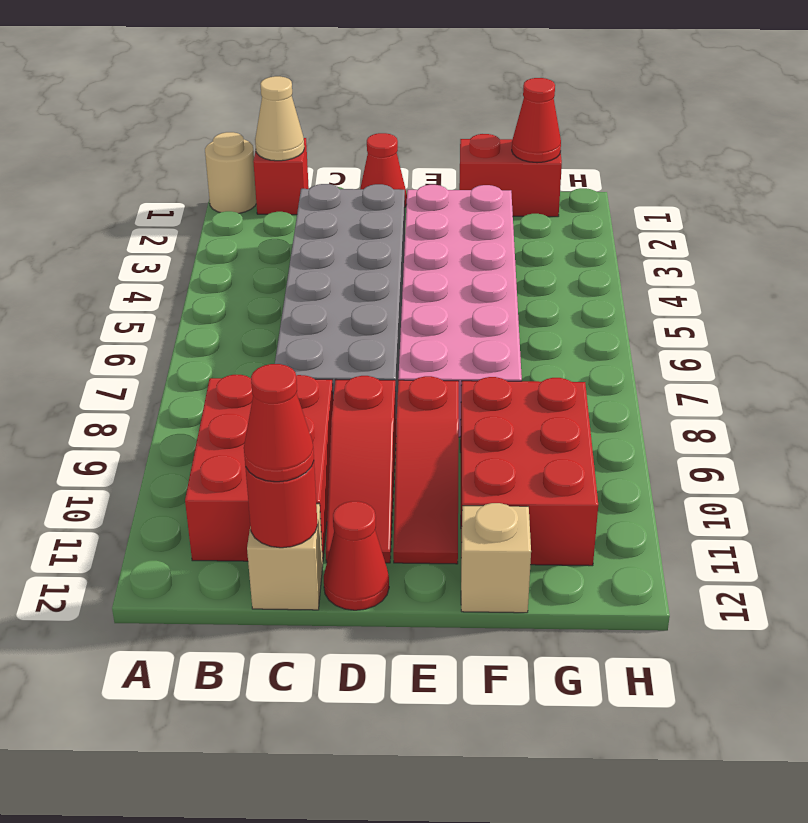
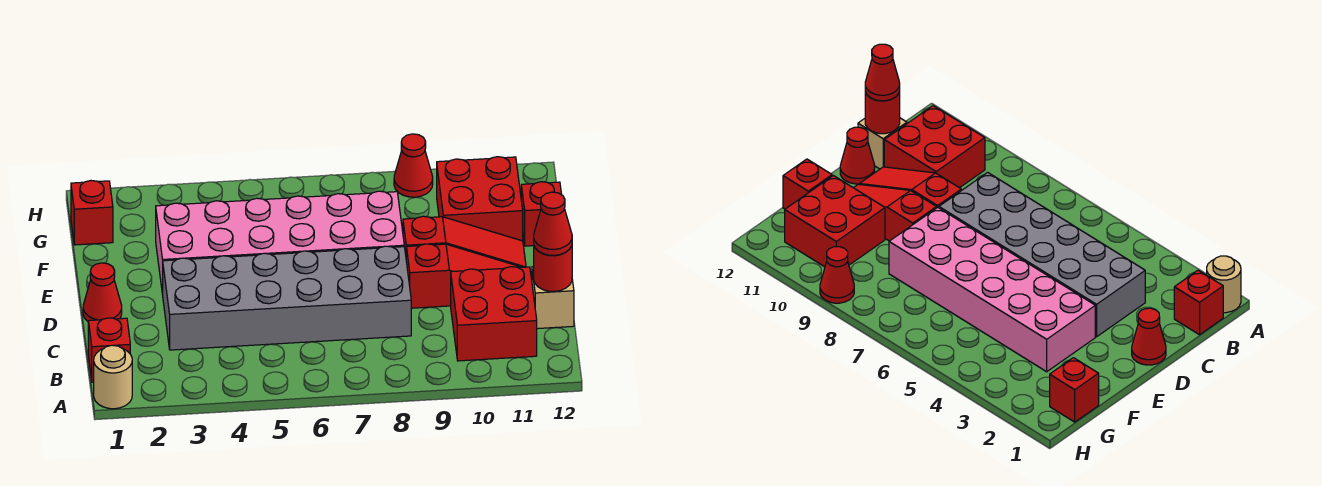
tan 1x1 cone [255,76,304,161] -> none
red 2x3 brick [185,375,333,561] -> red 2x2 brick [451,267,537,361]
red 1x2 brick [459,134,562,217] -> red 1x1 brick [71,181,113,245]
red 2x3 brick [460,377,598,566] -> red 2x2 brick [437,157,523,241]
tan 1x1 brick [461,503,531,613] -> red 1x1 brick [521,182,562,246]
red 1x1 cone [512,78,561,163] -> red 1x1 cone moved to [394,134,433,197]

